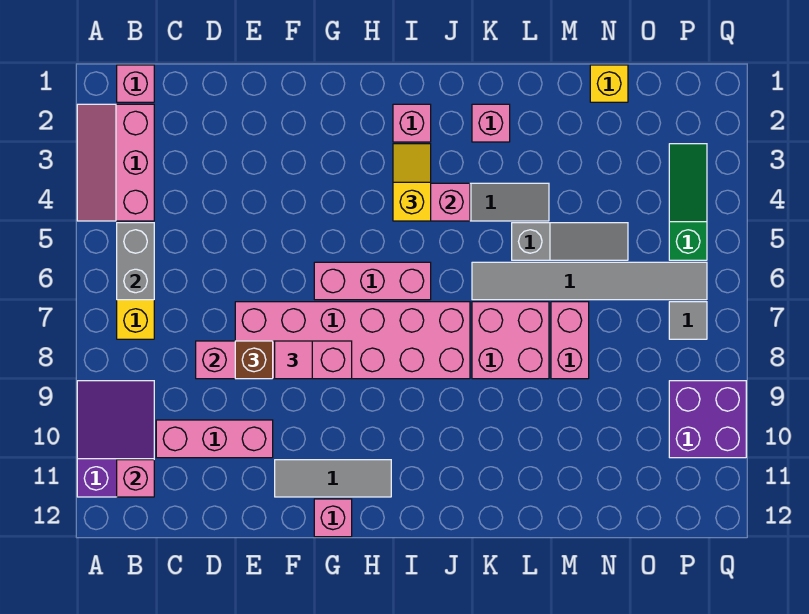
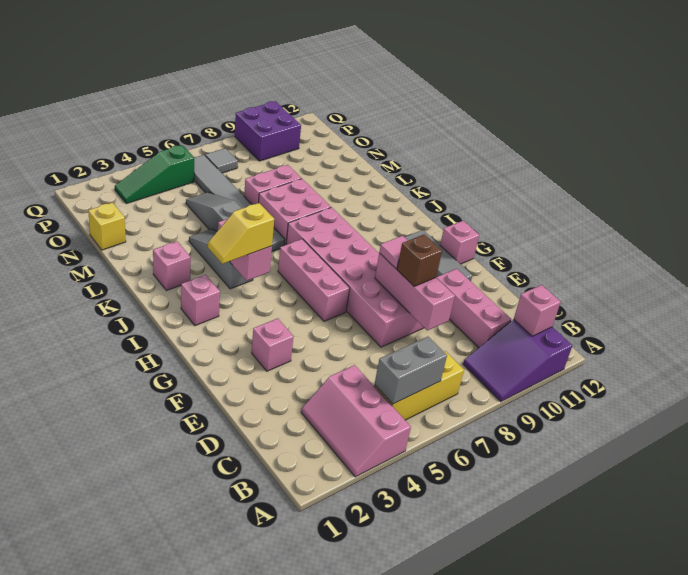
pink 2x3 slope [77,104,154,221] -> pink 2x3 slope turned to [301,365,411,477]
pink 1x1 brick [117,65,154,102] -> pink 1x1 brick moved to [252,318,294,371]
pink 1x4 brick [196,341,352,379] -> pink 1x3 brick [375,253,455,330]

